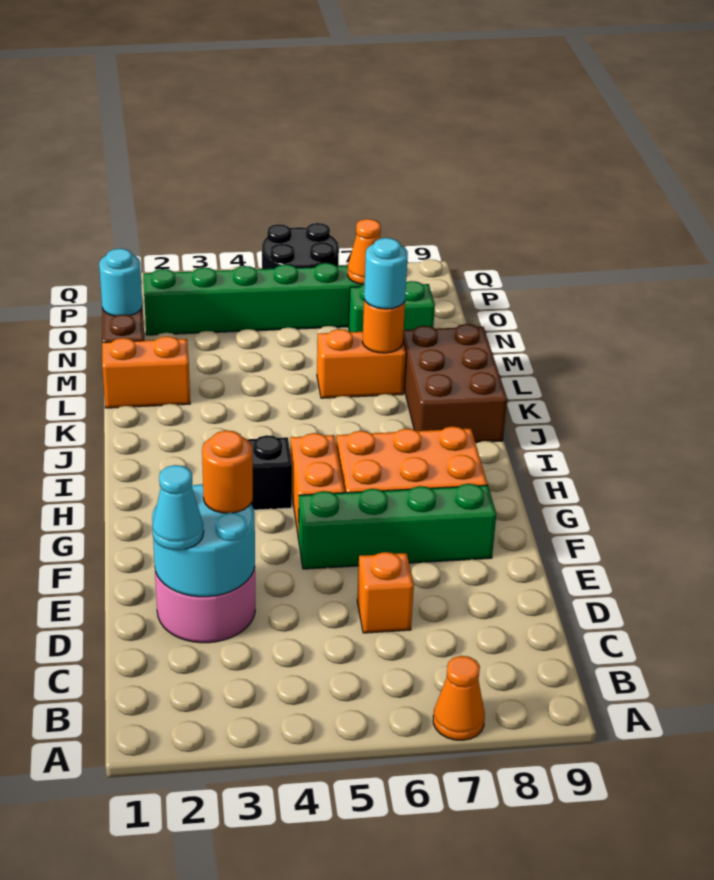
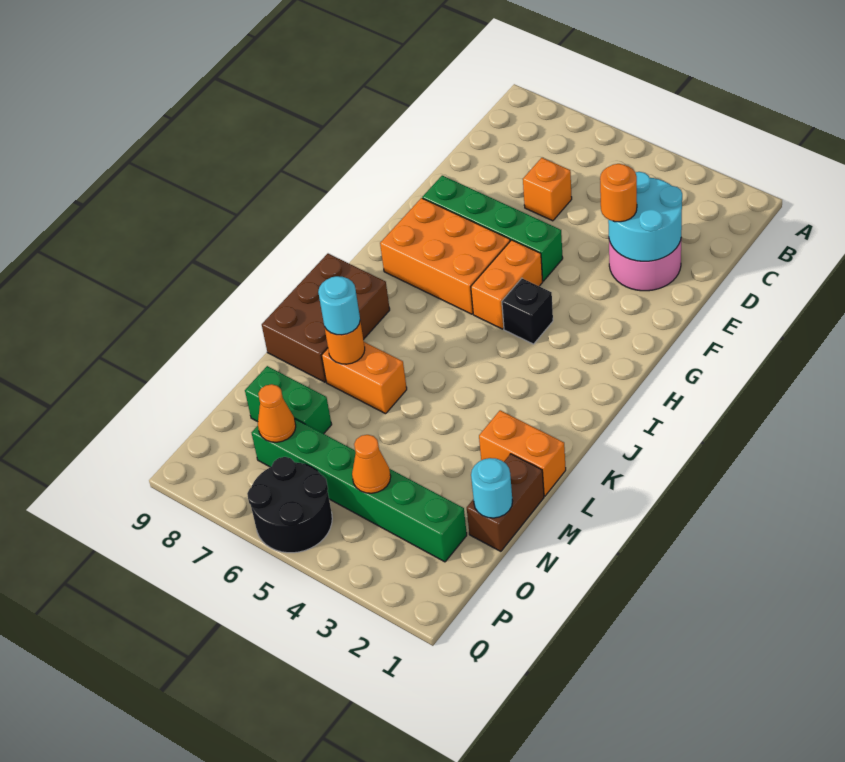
orange 1x1 cone [433,656,485,740] -> orange 1x1 cone moved to [352,435,391,493]
cyan 1x1 cone [152,465,204,550] -> none

